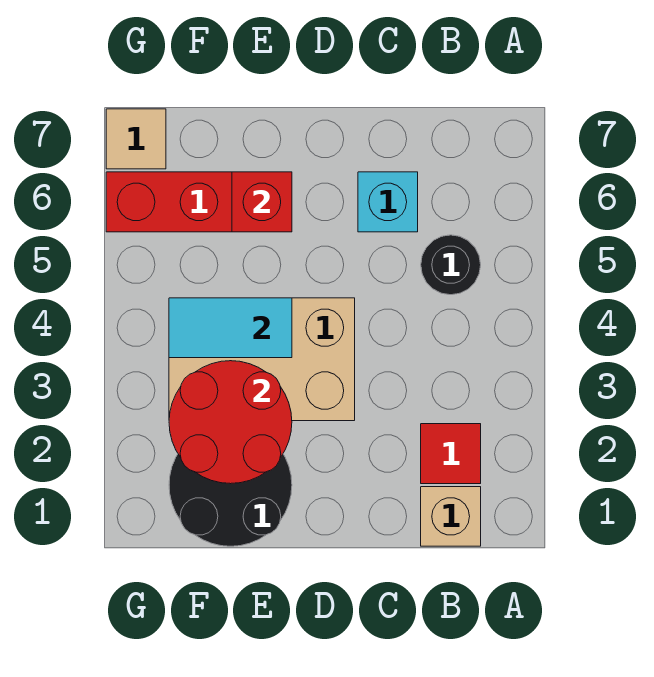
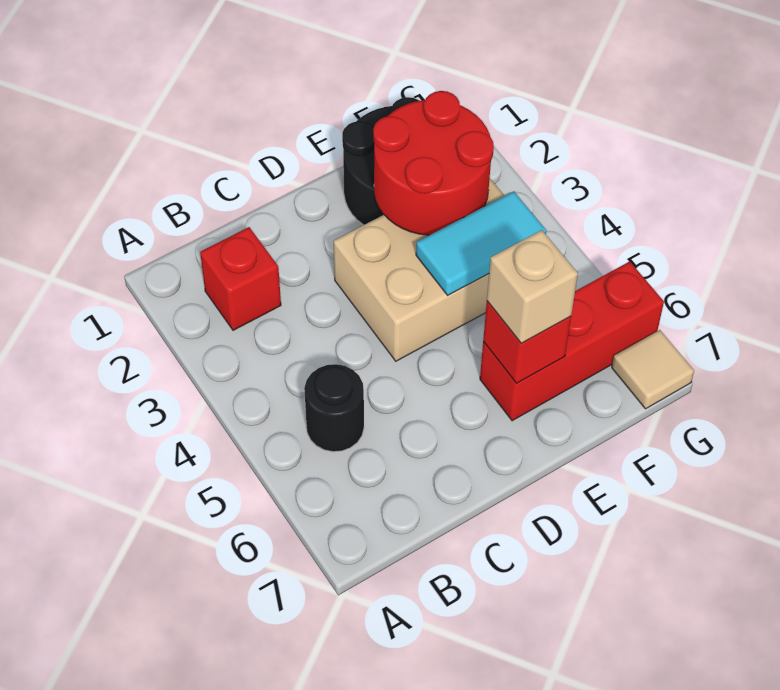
tan 1x1 brick [421,487,481,546] -> tan 1x1 brick moved to [487,230,578,343]
red 1x1 tile [421,424,481,484] -> red 1x1 brick [200,227,281,330]
cyan 1x1 brick [358,172,418,232] -> none

